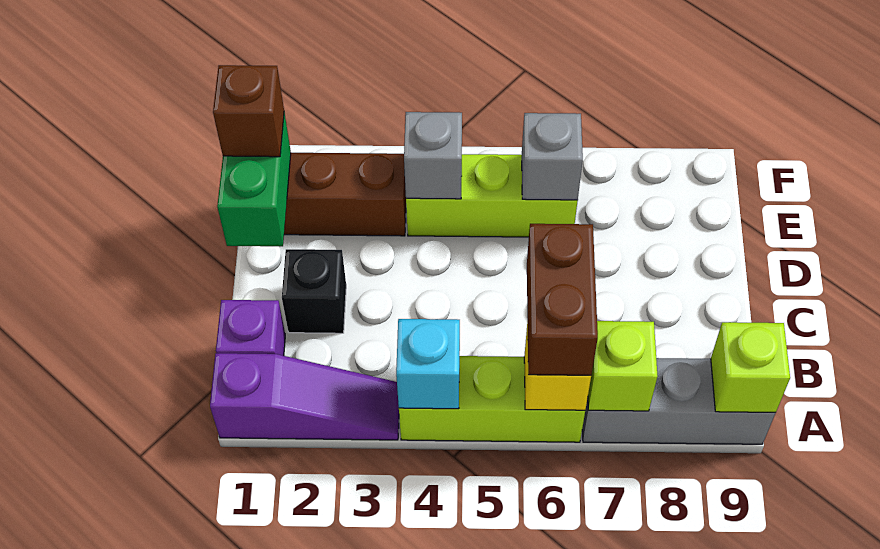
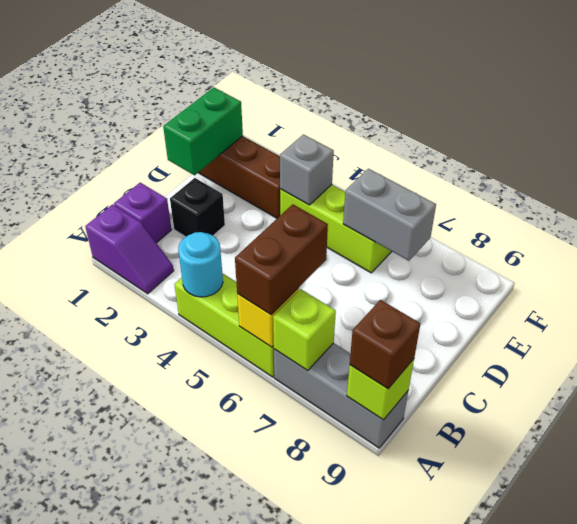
purple 1x3 slope [210,353,399,440] -> purple 1x2 slope [85,204,174,294]
cyan 1x1 brick [396,319,460,409] -> cyan 1x1 round brick [178,232,223,297]
brown 1x1 brick [213,65,284,157] -> brown 1x1 brick moved to [350,300,420,389]
grey 1x1 brick [522,113,583,200] -> grey 1x2 brick [343,169,436,261]

